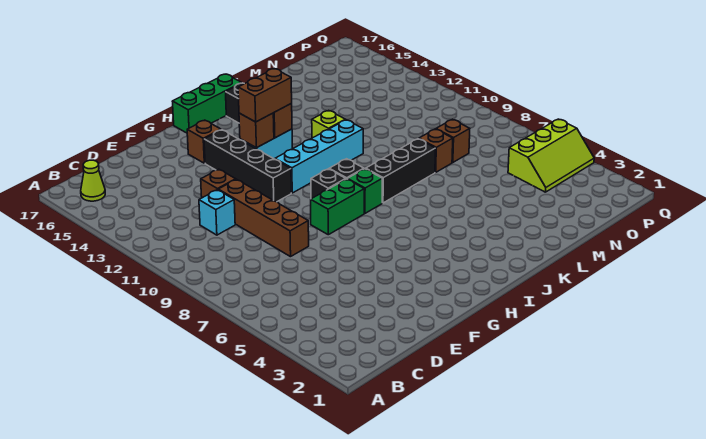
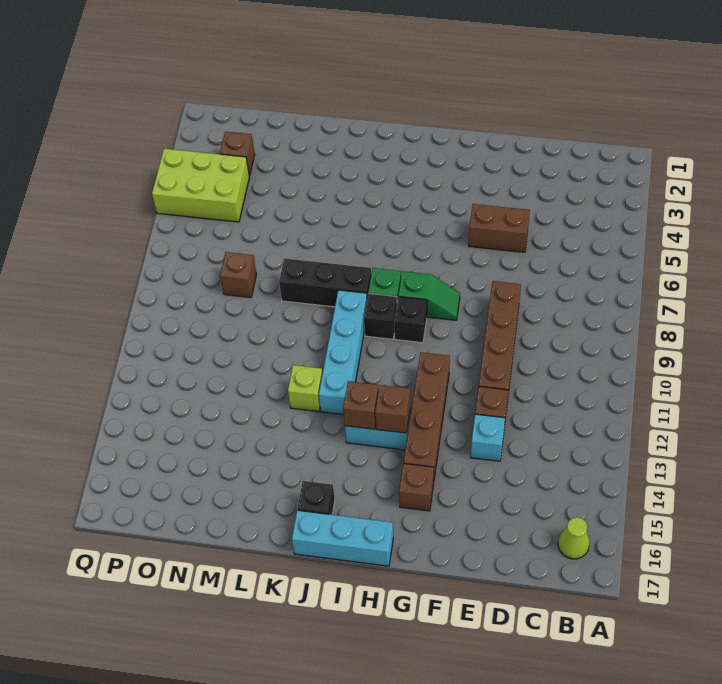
cyan 1x1 brick [199,190,235,235] -> cyan 1x1 brick moved to [471,414,505,461]
green 1x2 brick [311,179,364,235] -> green 1x2 slope [398,271,460,320]
black 1x4 brick [204,130,291,202] -> brown 1x4 brick [404,352,450,478]
cyan 1x4 brick [275,120,363,193] -> cyan 1x4 brick turned to [319,290,367,415]
brown 1x2 brick [238,69,292,122] -> brown 1x2 brick moved to [469,204,530,252]
green 1x3 brick [172,74,241,133] -> cyan 1x3 brick [292,510,393,566]
brown 1x1 brick [419,129,453,172] -> brown 1x1 brick moved to [220,132,255,176]
lime 2x3 slope [508,119,594,192] -> lime 2x3 brick [152,149,249,222]

